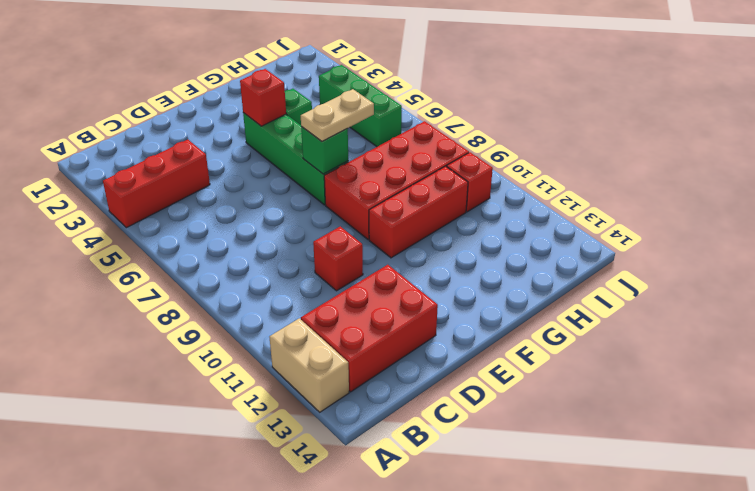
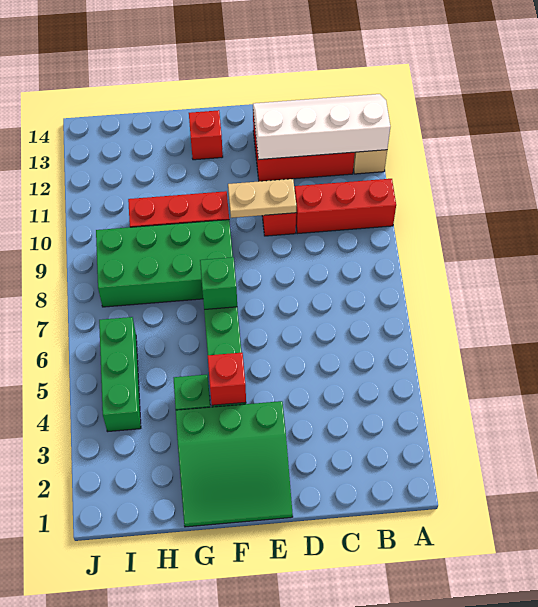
red 1x3 brick [103,140,210,228] -> red 1x3 brick moved to [295,179,396,234]
none -> white 2x4 slope [253,94,390,160]
none -> green 3x3 slope [176,401,293,527]
tan 1x2 plate [301,89,374,141] -> tan 1x2 plate moved to [228,179,296,218]
red 2x4 brick [324,121,469,240] -> green 2x4 brick [96,220,233,307]
red 1x1 brick [447,152,493,212] -> red 1x1 brick moved to [189,110,223,160]

